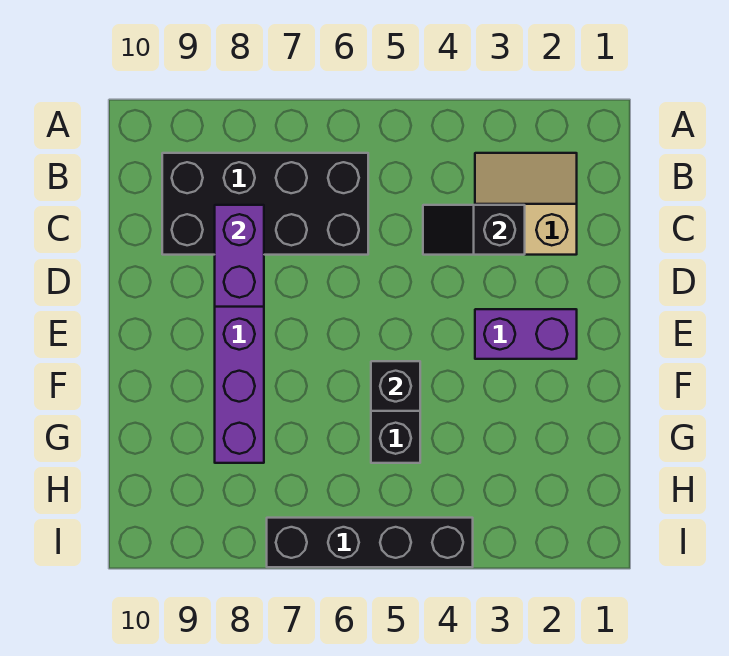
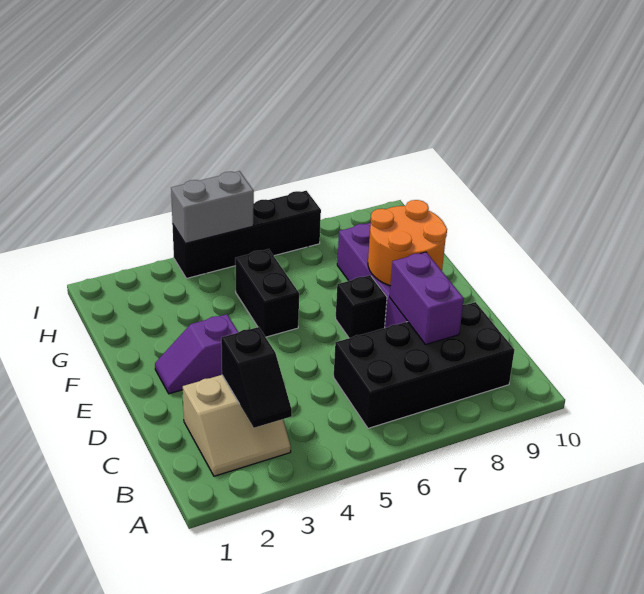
black 1x2 slope [423,205,525,255] -> black 1x2 slope turned to [221,327,292,428]
purple 1x2 brick [475,309,577,359] -> purple 1x2 slope [155,314,238,394]
none -> orange 2x2 round brick [368,200,447,286]
black 1x1 brick [371,361,420,411] -> black 1x1 brick moved to [335,275,387,338]
none -> grey 1x2 brick [171,171,254,243]

